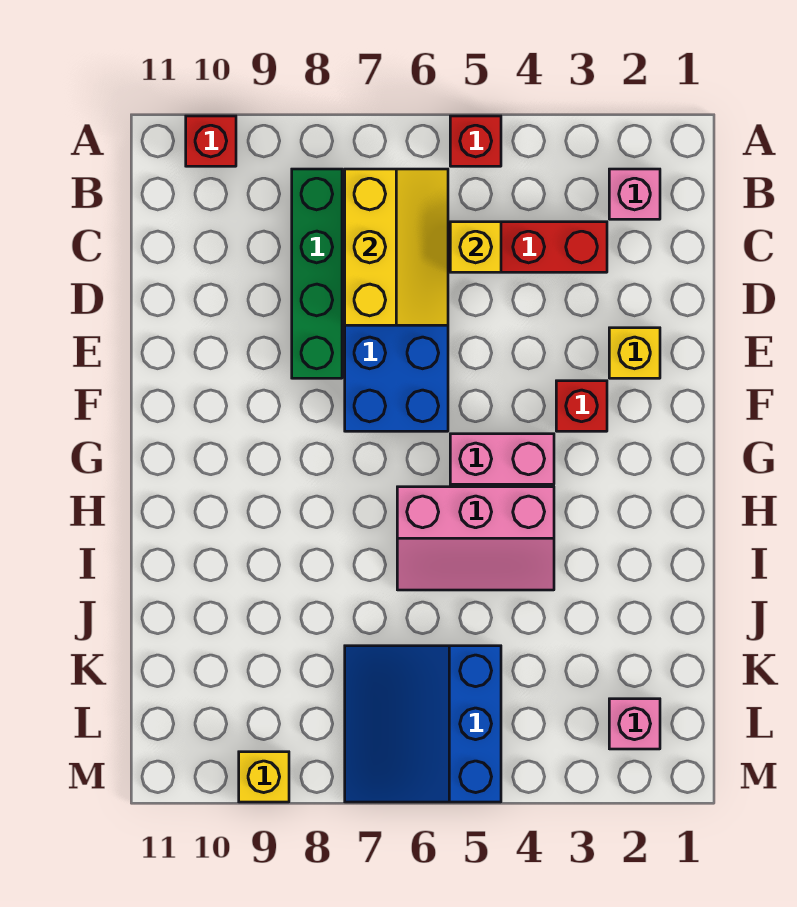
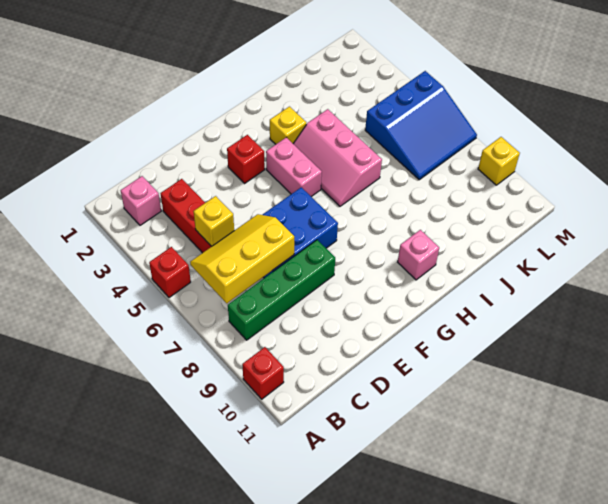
yellow 1x1 brick [609,328,660,378] -> yellow 1x1 brick moved to [270,107,306,144]
pink 2x3 slope [397,487,554,590] -> pink 2x3 slope turned to [293,109,382,206]
pink 1x1 brick [609,699,660,749] -> pink 1x1 brick moved to [398,230,439,280]

